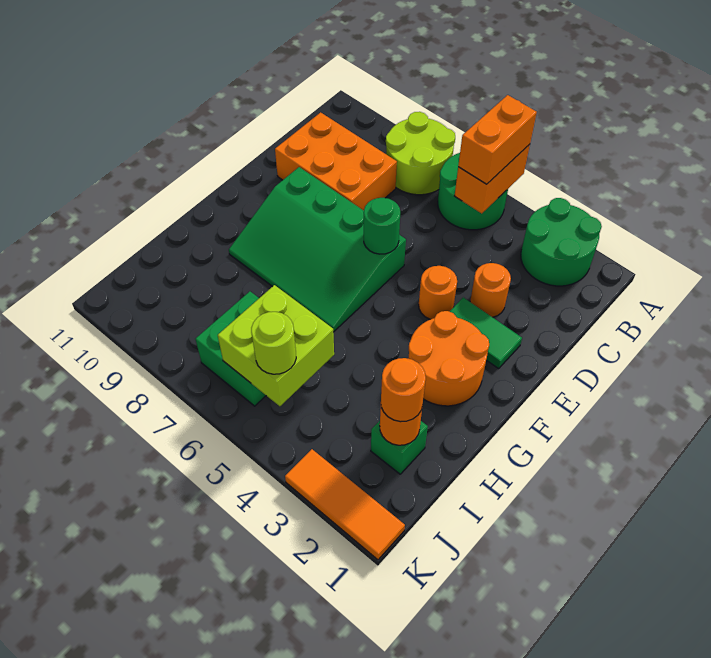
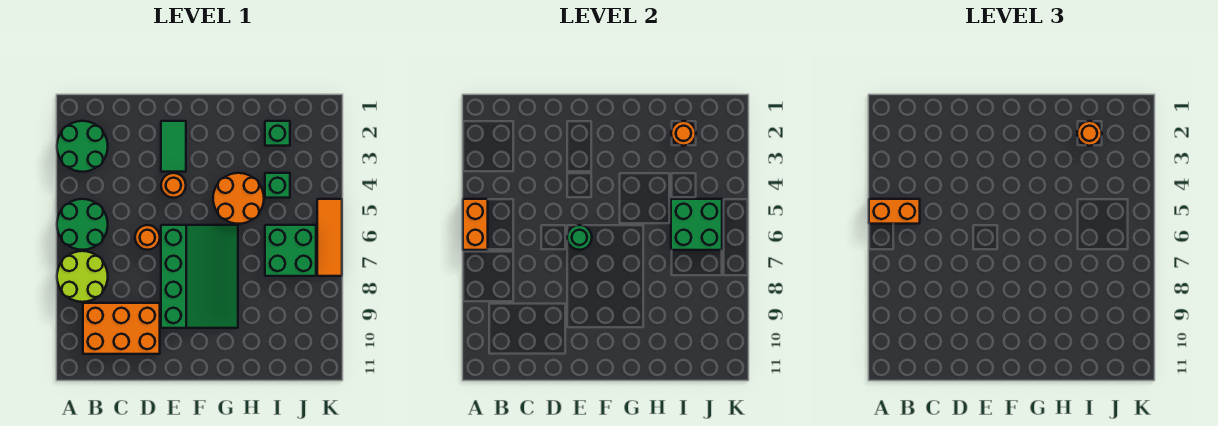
orange 1x2 brick [455,144,530,214] -> orange 1x2 brick turned to [463,199,488,250]
orange 2x3 brick [275,112,397,210] -> orange 2x3 brick turned to [83,303,160,354]
orange 1x1 round brick [470,263,511,317] -> orange 1x1 round brick moved to [135,225,160,250]
orange 2x2 round brick [408,311,489,406] -> orange 2x2 round brick moved to [213,173,264,224]
none -> green 1x1 brick [265,173,290,198]
lime 2x2 brick [218,285,334,406] -> green 2x2 brick [671,199,722,250]
lime 1x1 round brick [251,312,296,374] -> none
orange 1x3 tile [285,449,405,560] -> orange 1x3 tile moved to [317,199,342,276]

